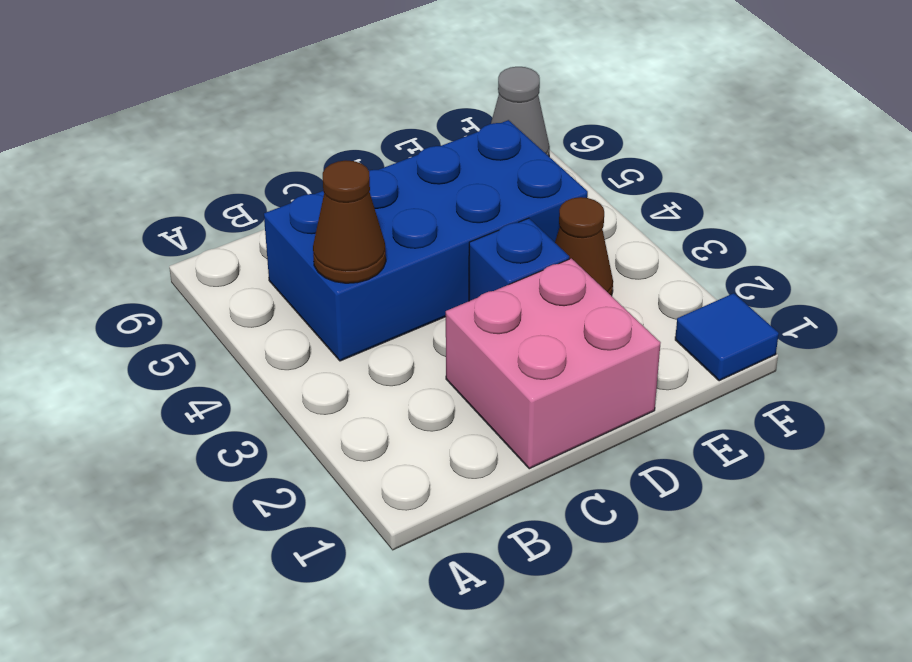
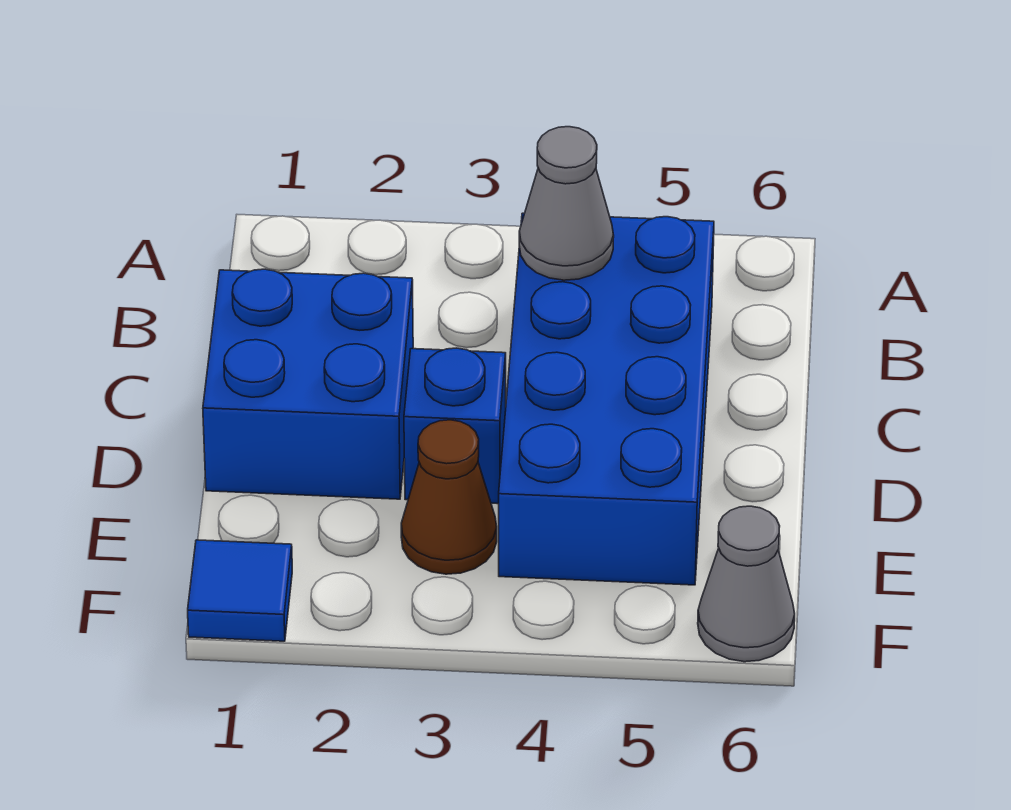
brown 1x1 cone [313,161,386,283] -> grey 1x1 cone [519,127,614,280]
pink 2x2 brick [446,258,660,469] -> blue 2x2 brick [203,269,413,499]

